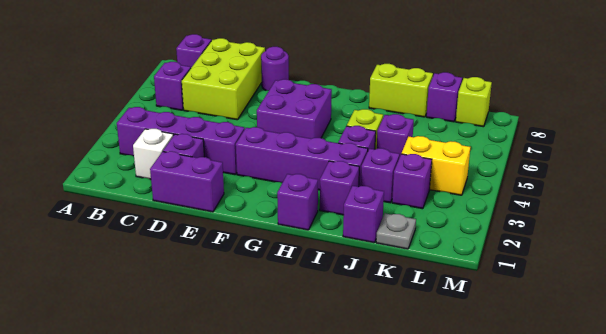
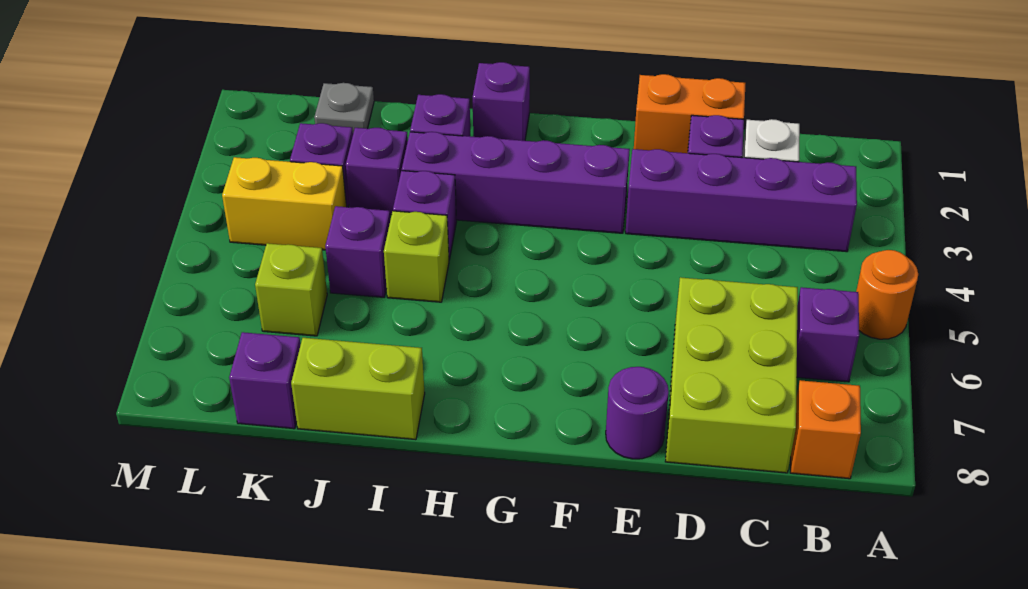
none -> orange 1x1 round brick [856,250,918,339]
purple 1x1 brick [176,34,211,68] -> orange 1x1 brick [791,380,861,479]
purple 1x2 brick [150,151,224,212] -> orange 1x2 brick [634,74,746,153]
purple 2x2 brick [257,79,332,139] -> none
purple 1x1 brick [343,186,384,243] -> none
lime 1x1 brick [456,77,492,127] -> lime 1x1 brick moved to [255,243,327,336]

